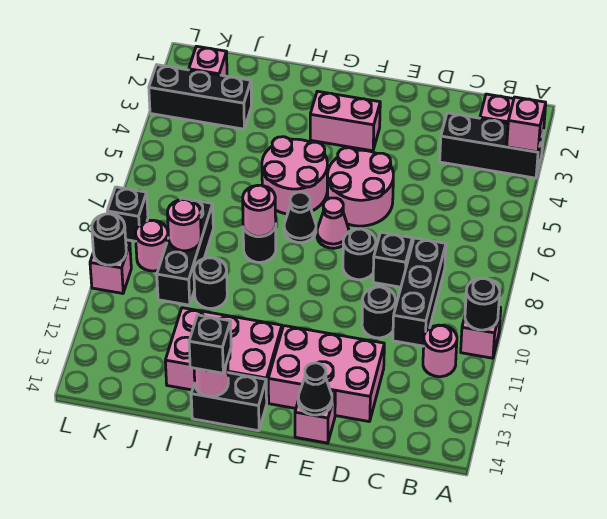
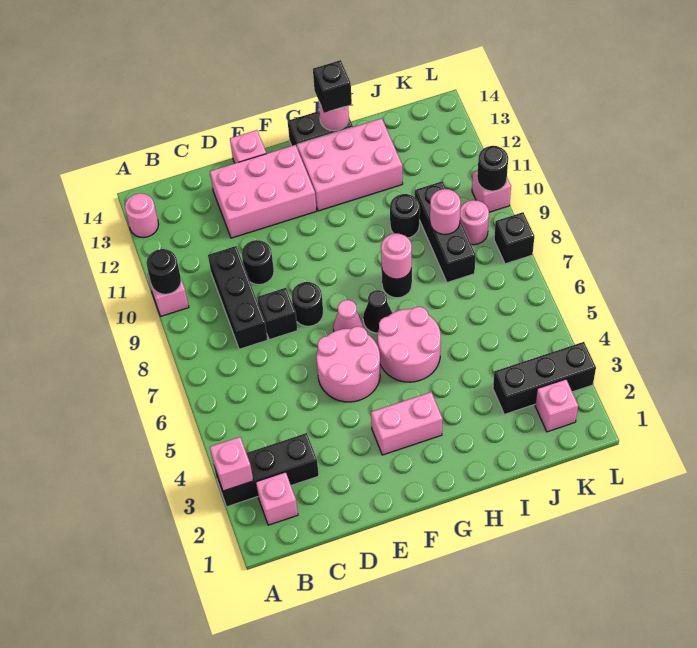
pink 1x1 round brick [423,325,457,377] -> pink 1x1 round brick moved to [125,193,159,238]
black 1x1 cone [298,363,332,415] -> none

